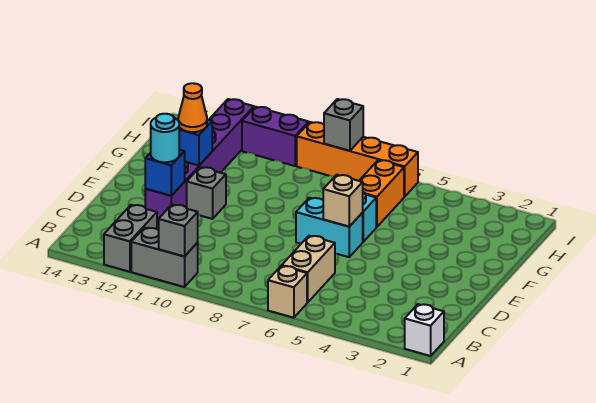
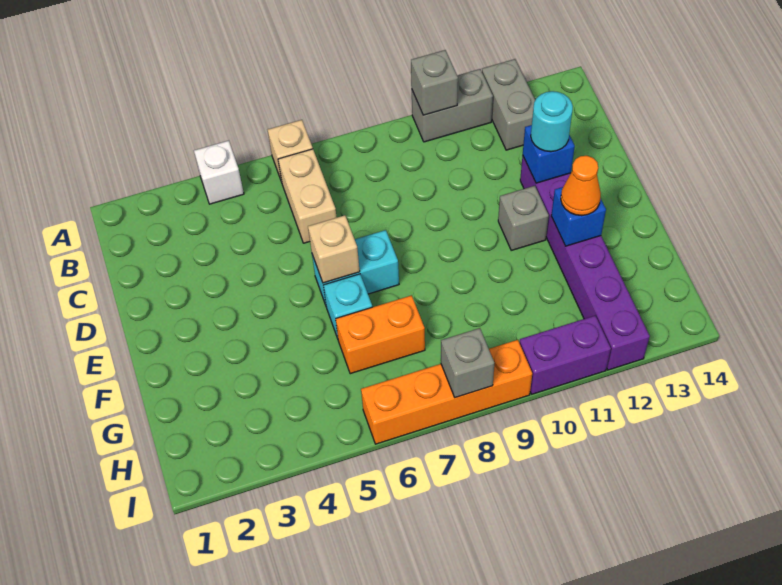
white 1x1 brick [405,304,444,356] -> white 1x1 brick moved to [194,141,244,204]
orange 1x2 brick [359,160,404,227] -> orange 1x2 brick turned to [336,295,425,374]

